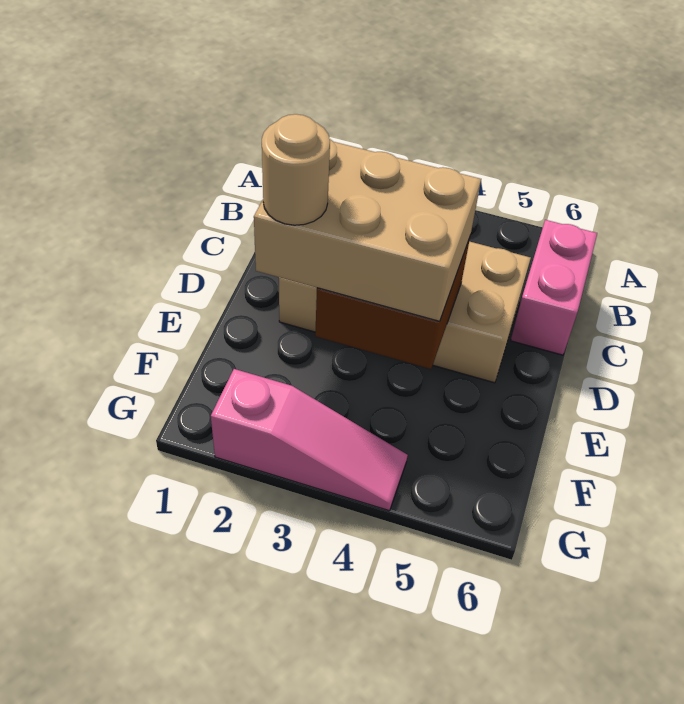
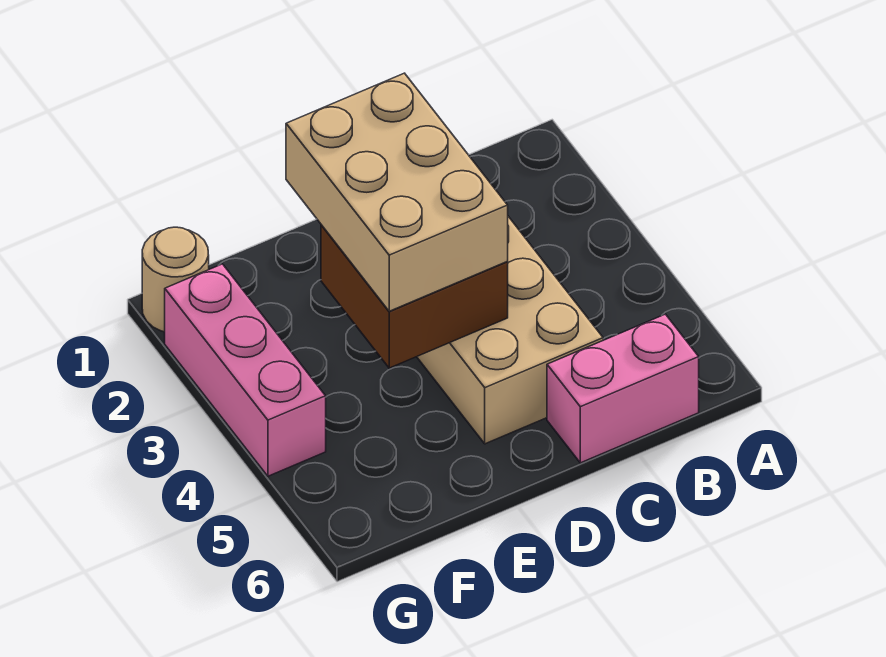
tan 1x1 round brick [262,114,330,225] -> tan 1x1 round brick moved to [142,227,209,332]
pink 1x3 slope [211,369,408,511] -> pink 1x3 brick [165,264,326,476]

